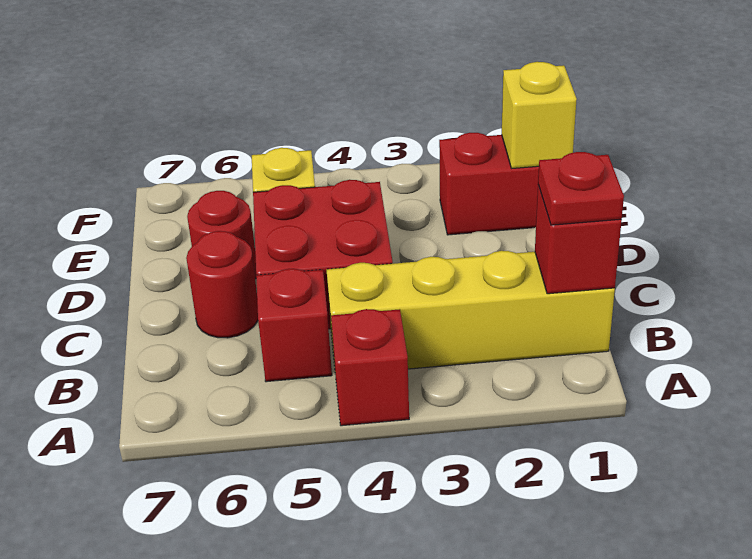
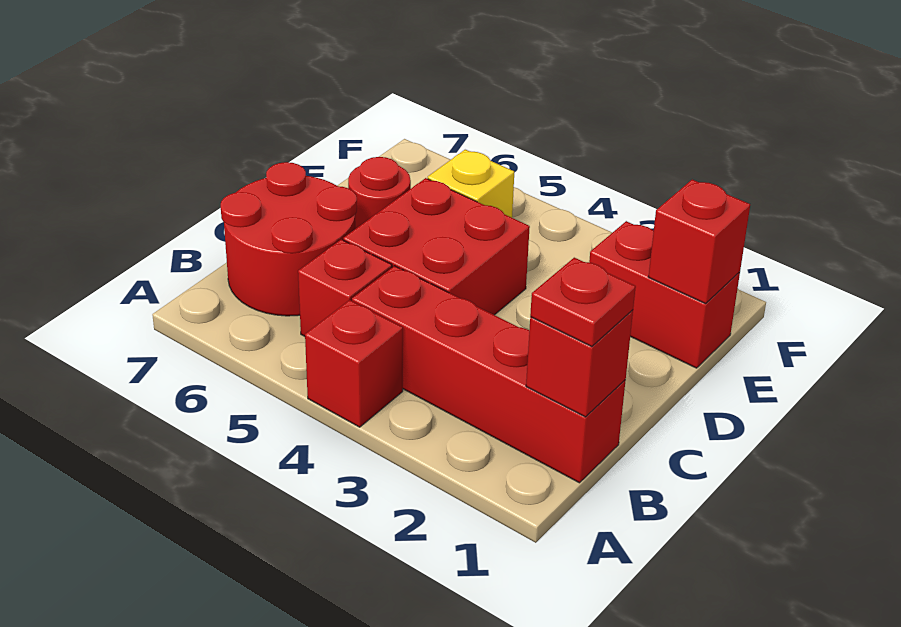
yellow 1x4 brick [327,251,615,369] -> red 1x4 brick [352,266,626,483]
red 1x1 round brick [186,231,258,338] -> red 2x2 round brick [221,162,357,316]
yellow 1x1 brick [502,62,577,168] -> red 1x1 brick [649,180,750,304]

